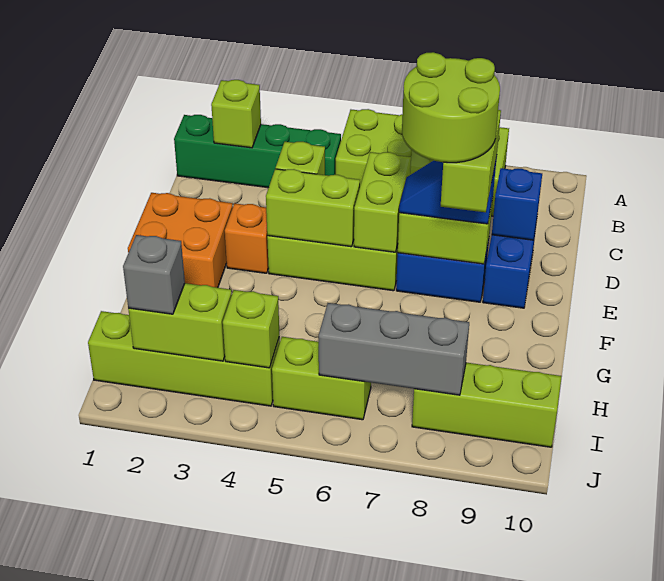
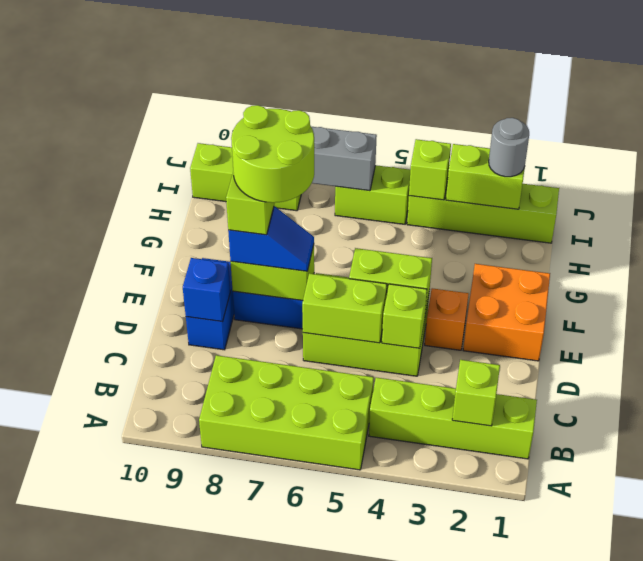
green 1x4 brick [174,115,341,188] -> lime 1x4 brick [369,377,537,459]
lime 1x2 brick [354,152,411,252] -> lime 1x2 brick turned to [302,273,387,343]
grey 1x1 brick [123,235,185,314] -> grey 1x1 round brick [489,118,529,177]

